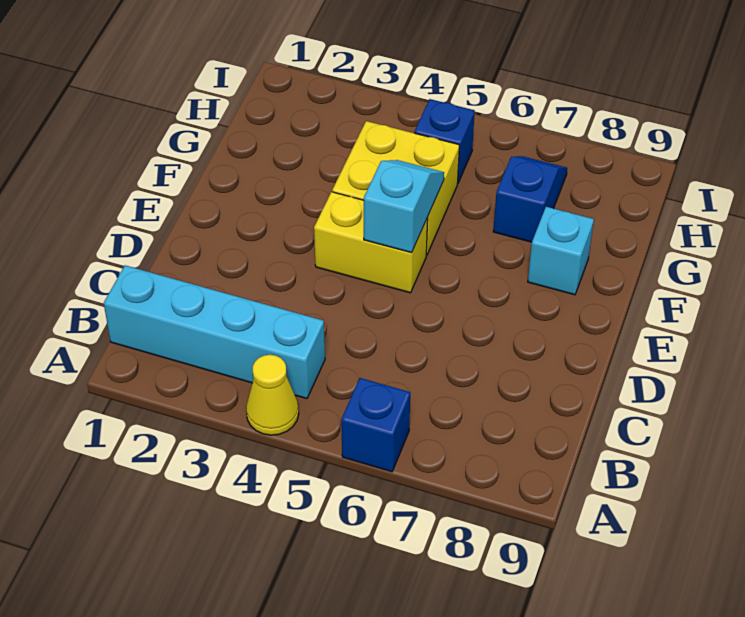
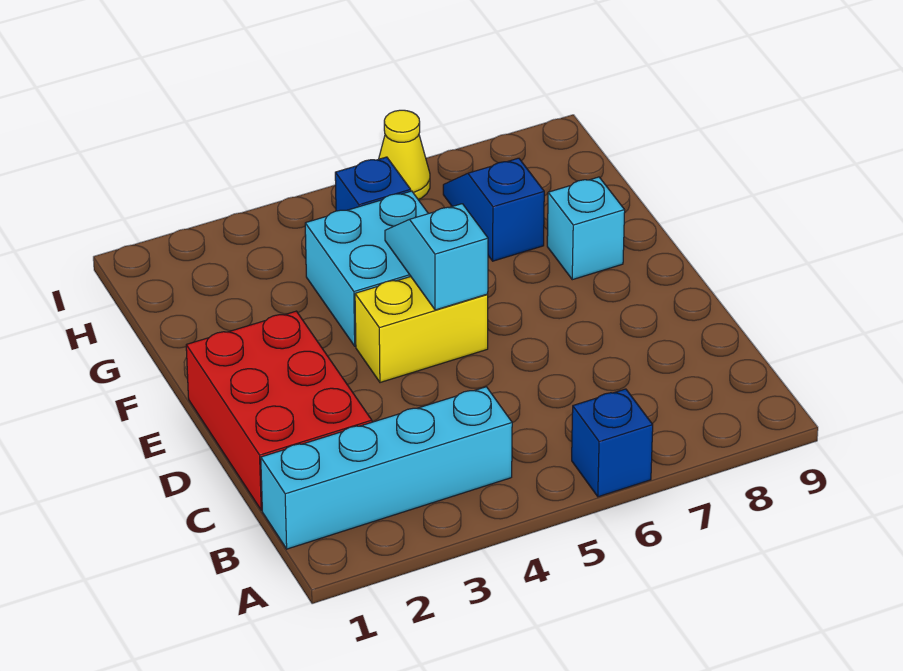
yellow 1x1 cone [246,355,299,435] -> yellow 1x1 cone moved to [379,110,430,200]
none -> red 2x3 brick [186,311,372,510]
yellow 2x2 brick [332,121,459,255] -> cyan 2x2 brick [305,191,428,346]

